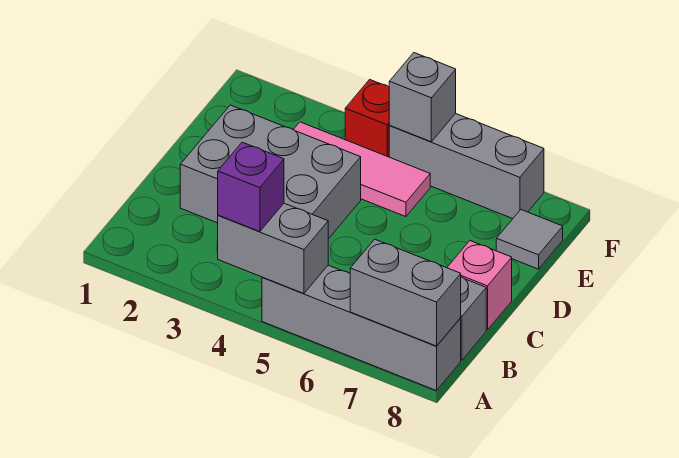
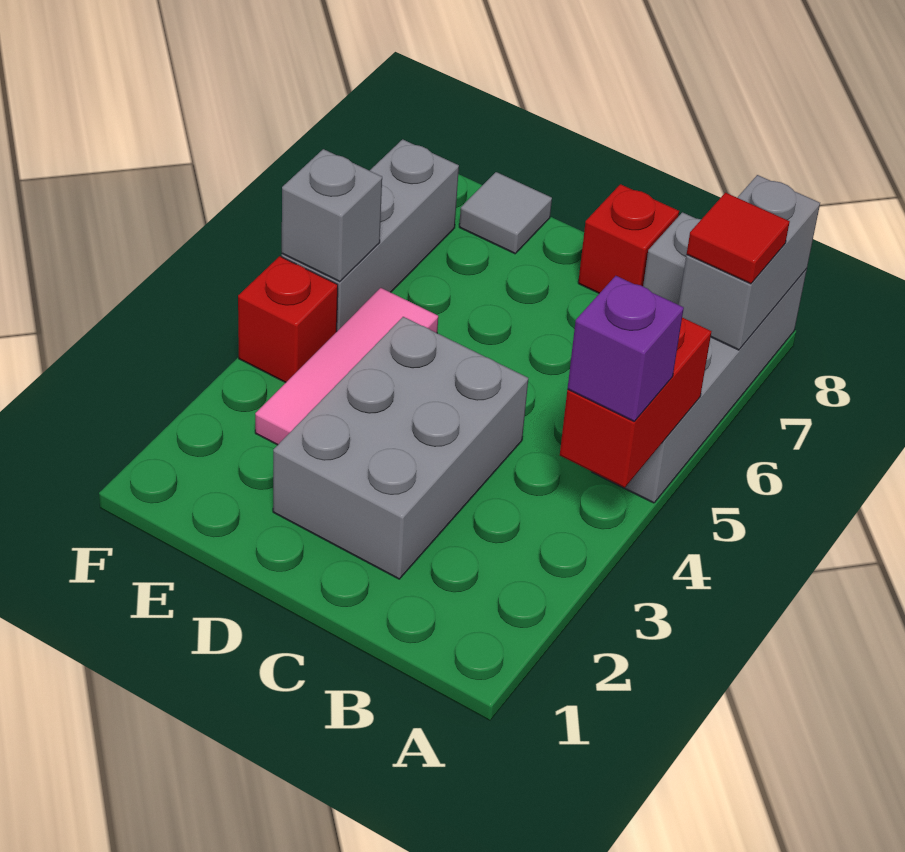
grey 1x2 brick [218,203,328,294] -> red 1x2 brick [560,318,711,488]
none -> red 1x1 tile [687,193,790,284]
pink 1x1 brick [447,241,512,330] -> red 1x1 brick [578,184,679,293]

